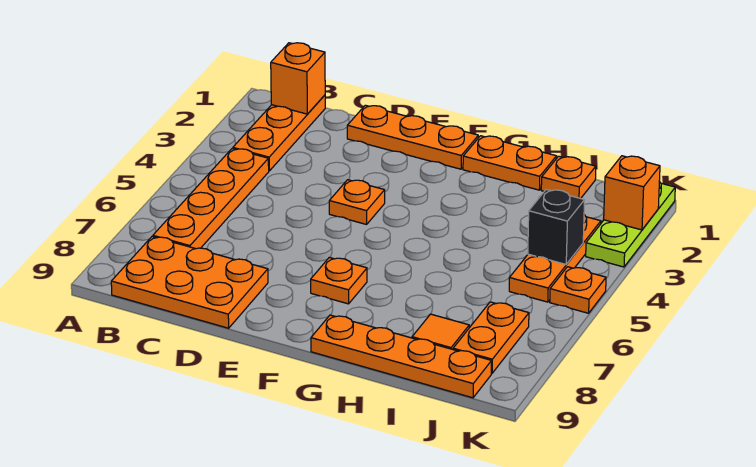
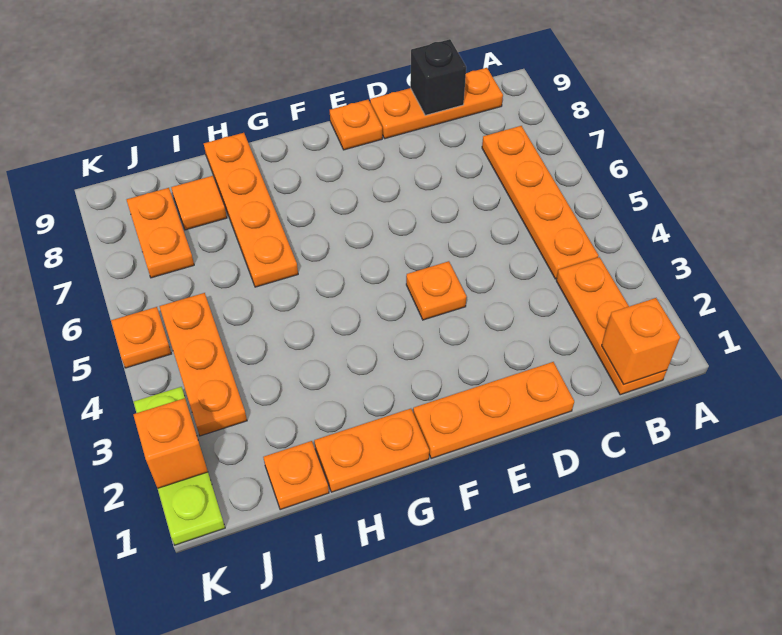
orange 2x3 plate [111,237,268,328] -> orange 1x3 plate [370,68,503,139]
orange 1x1 plate [311,257,367,304] -> orange 1x1 plate moved to [330,100,382,150]
orange 1x4 plate [311,315,492,398] -> orange 1x4 plate turned to [204,133,298,287]
black 1x1 brick [528,189,585,264] -> black 1x1 brick moved to [410,39,466,115]

